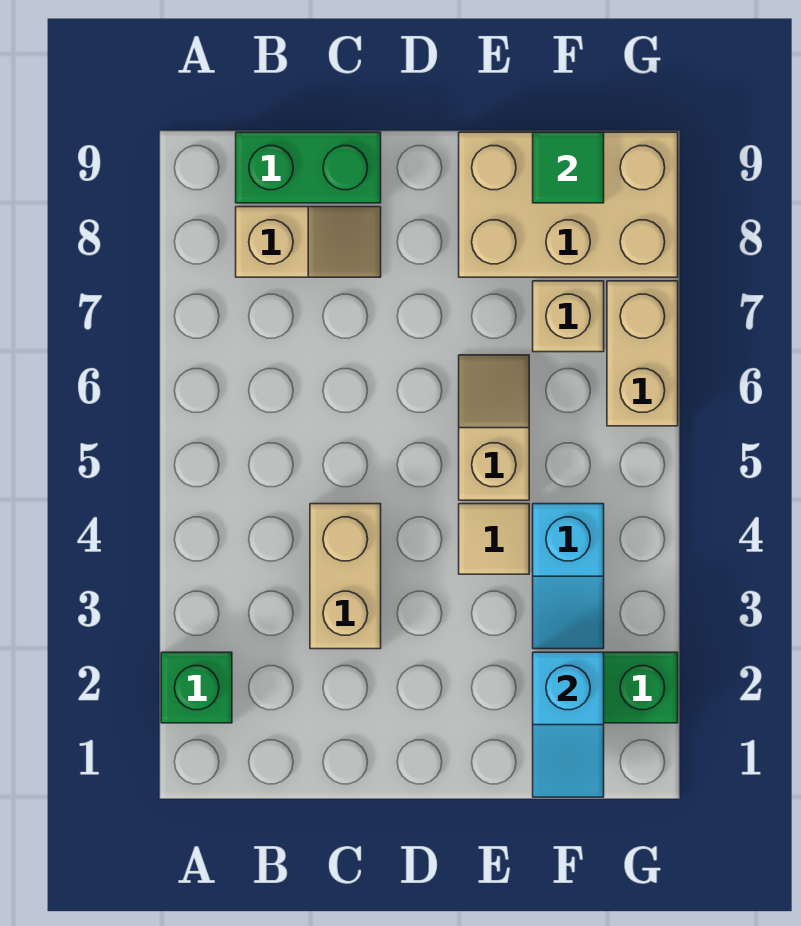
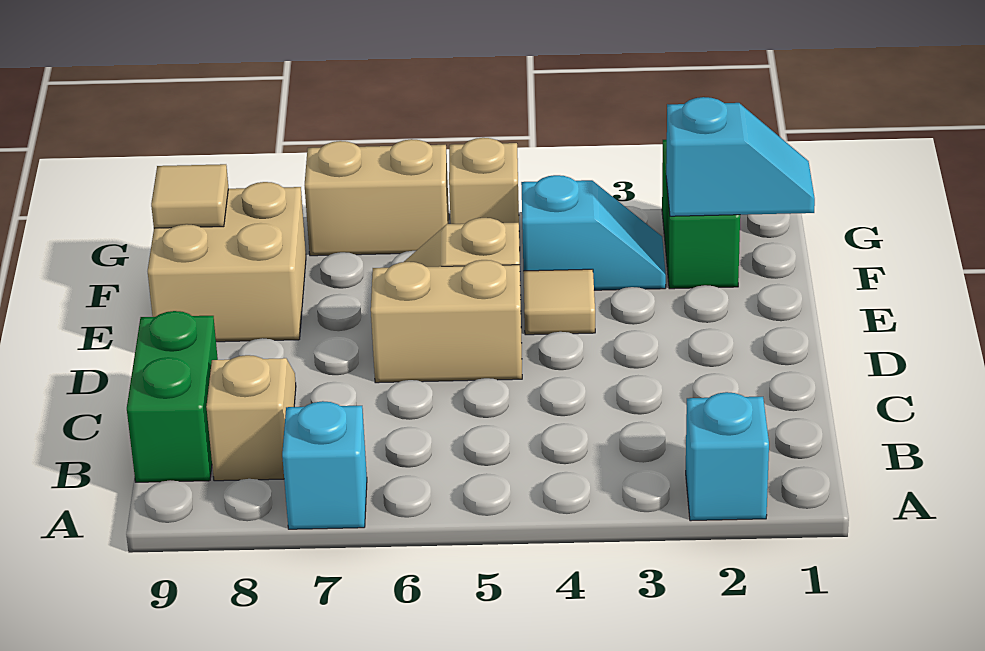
green 1x1 brick [161,652,232,723] -> cyan 1x1 brick [686,392,769,521]
none -> cyan 1x1 brick [282,401,367,529]
tan 1x2 brick [310,504,381,649] -> tan 1x2 brick moved to [371,260,522,383]
tan 2x3 brick [459,132,678,277] -> tan 2x2 brick [148,182,306,342]
tan 1x1 brick [533,281,604,352] -> tan 1x1 brick moved to [449,138,520,251]
green 1x1 tile [533,132,604,203] -> tan 1x1 tile [151,164,228,228]

